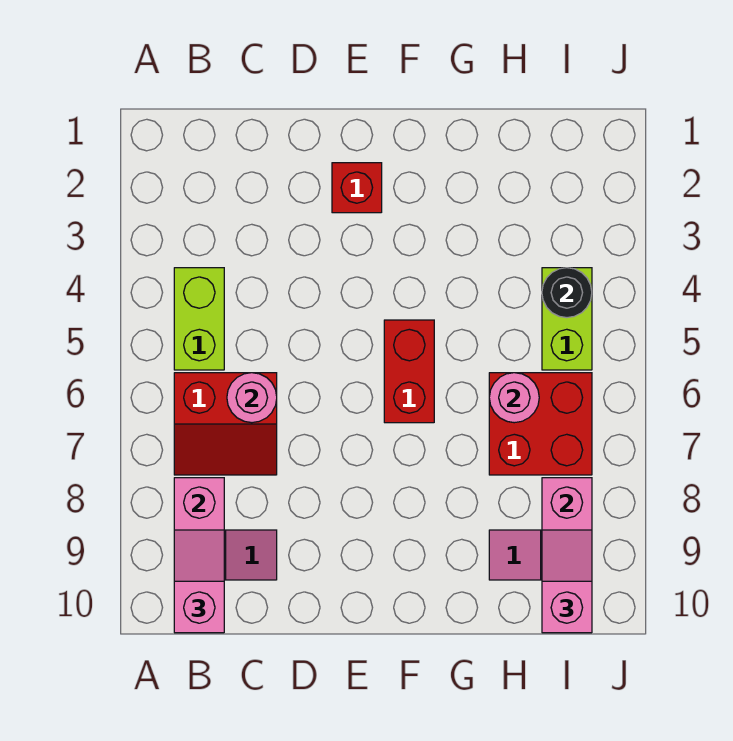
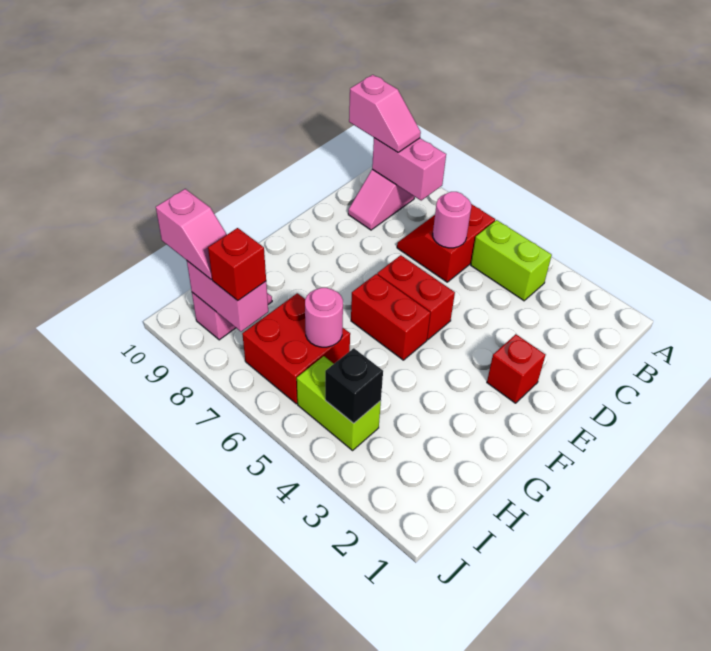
none -> red 1x2 brick [377,255,455,340]
black 1x1 round brick [542,268,592,318] -> black 1x1 brick [325,348,383,423]
none -> red 1x1 brick [208,228,266,301]

